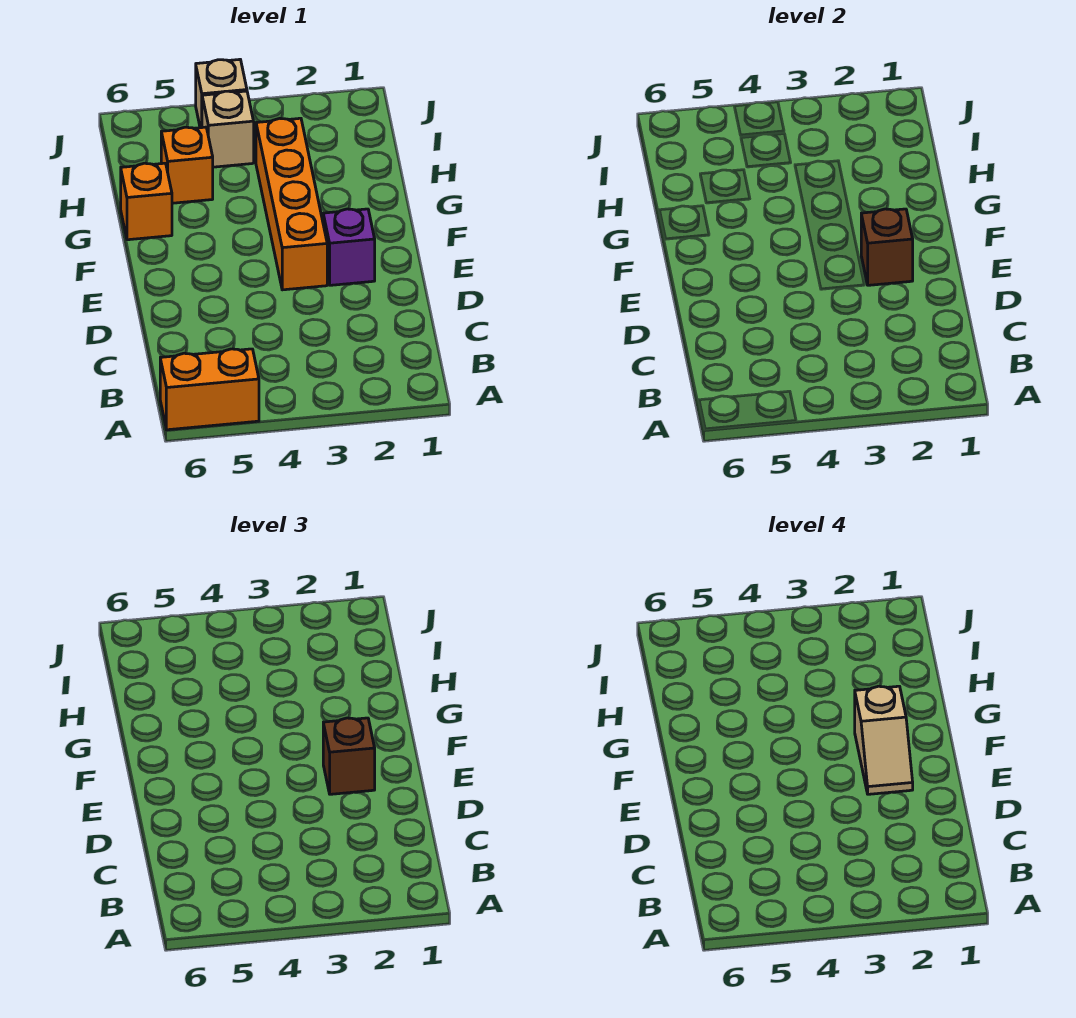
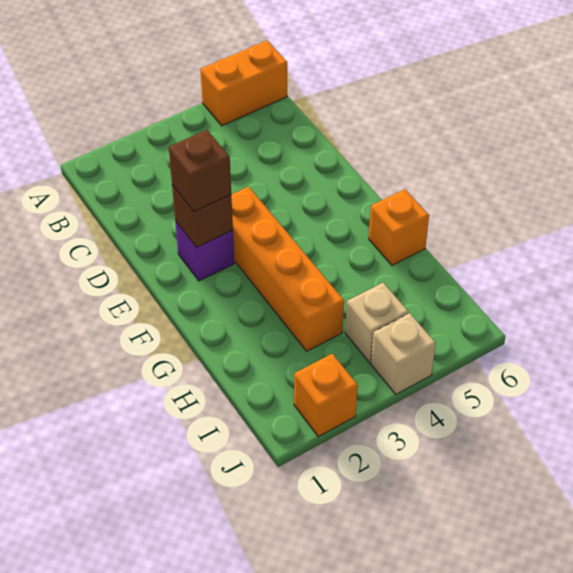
tan 1x2 slope [855,686,913,794] -> none
orange 1x1 brick [161,127,213,203] -> orange 1x1 brick moved to [294,354,358,437]

